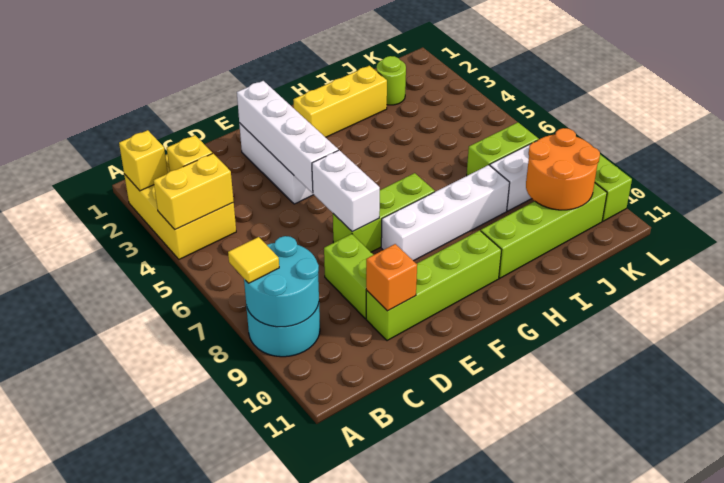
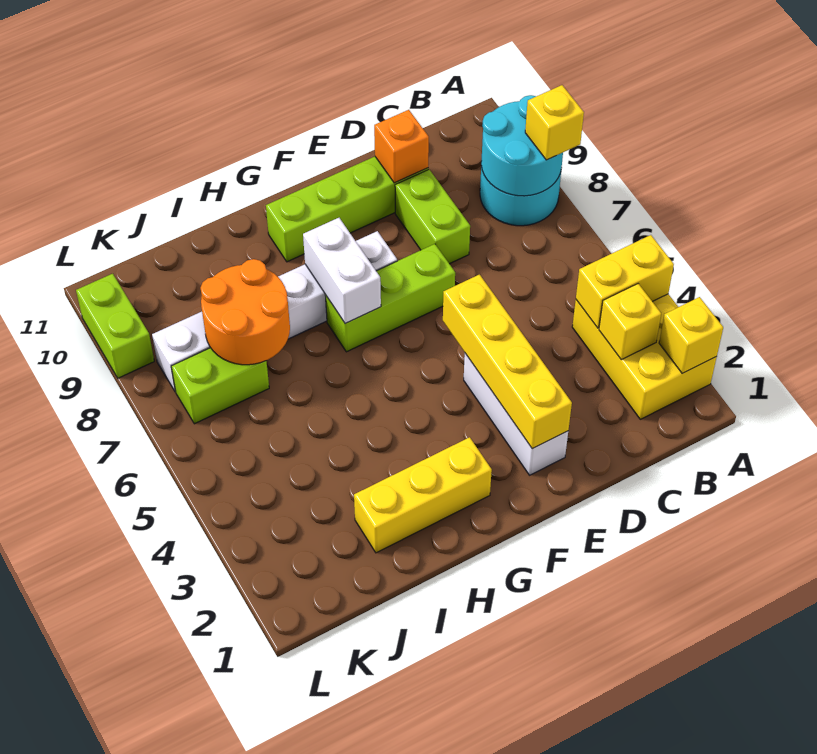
yellow 1x1 tile [228,237,279,283] -> yellow 1x1 brick [525,85,584,160]
white 1x4 brick [237,81,338,193] -> yellow 1x4 brick [443,275,572,449]
white 1x2 brick [312,150,380,232] -> white 1x2 brick moved to [303,218,381,324]
lime 1x4 brick [481,183,607,278] -> none
lime 1x1 round brick [376,56,406,105] -> none
orange 2x2 round brick [526,128,600,210] -> orange 2x2 round brick moved to [201,259,290,365]

